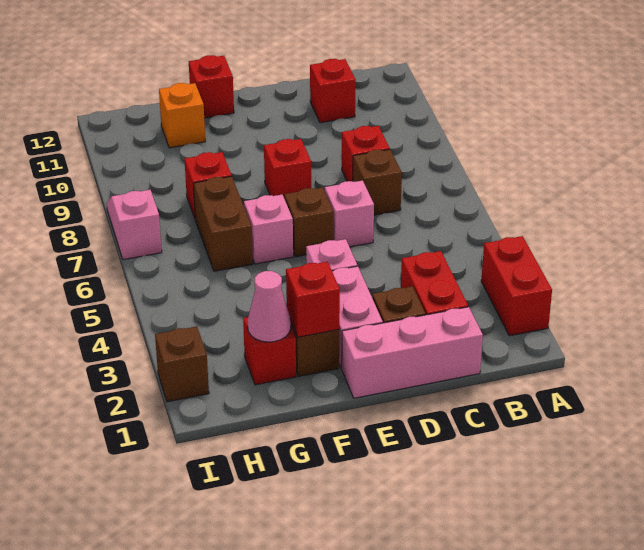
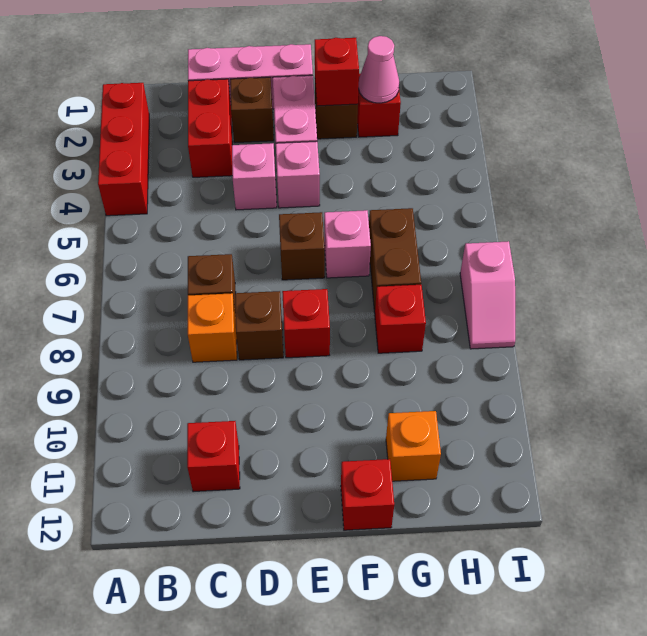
red 1x2 brick [481,236,552,336] -> red 1x3 brick [98,83,149,216]
red 1x1 brick [342,126,390,181] -> orange 1x1 brick [188,293,237,362]
pink 1x1 brick [325,181,374,247] -> pink 1x1 brick moved to [232,143,277,210]
brown 1x1 brick [155,326,209,402] -> brown 1x1 brick moved to [235,291,283,360]

